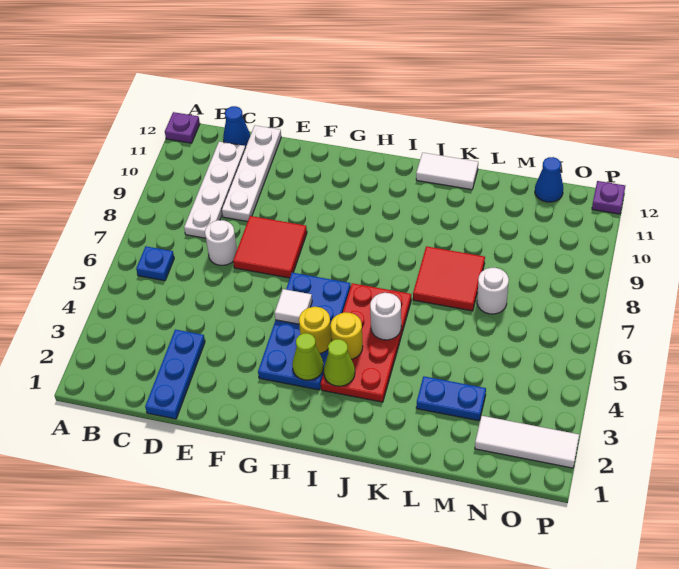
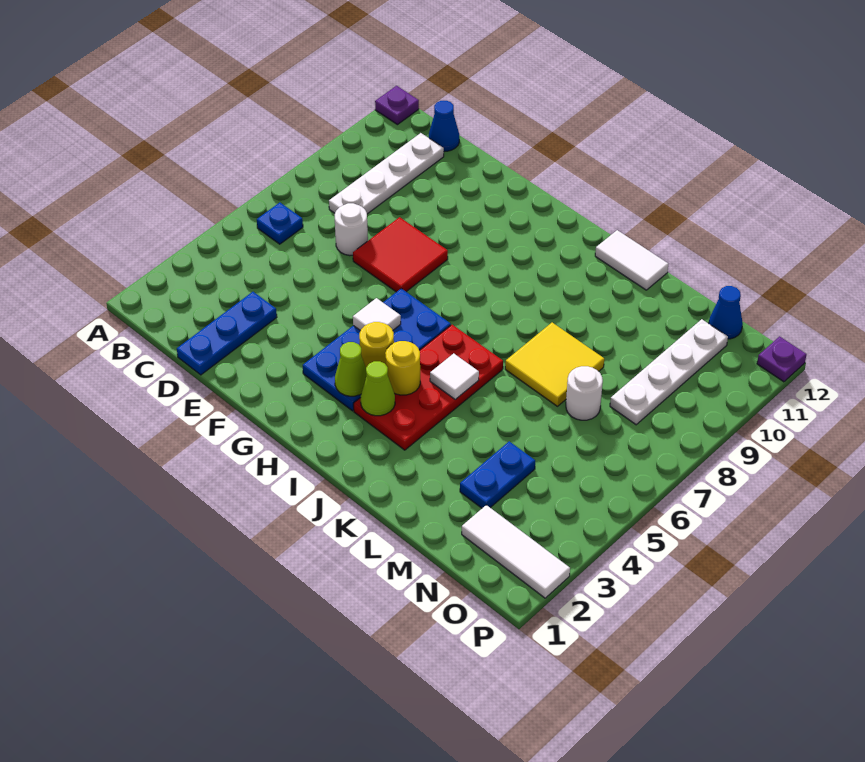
white 1x4 plate [222,125,281,222] -> white 1x4 plate moved to [610,319,728,425]
white 1x1 round brick [370,293,401,340] -> white 1x1 tile [430,353,479,399]
red 2x2 tile [413,246,485,311] -> yellow 2x2 tile [505,323,604,406]
blue 1x2 plate [416,376,486,421] -> blue 1x2 plate turned to [460,441,535,508]

